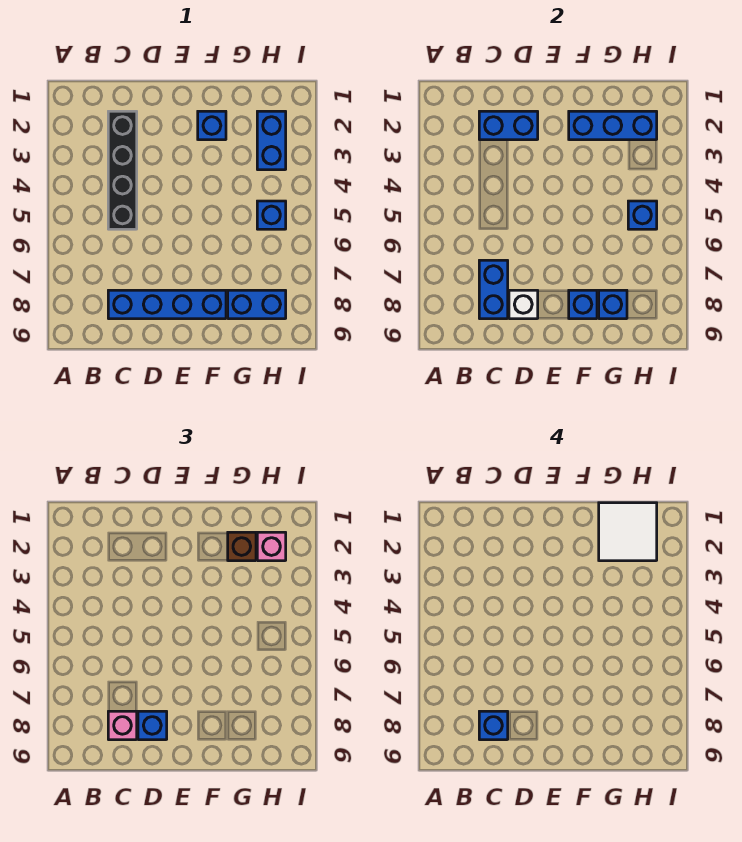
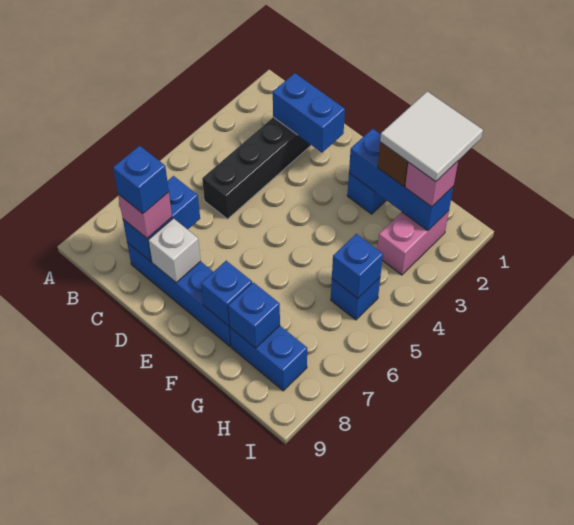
blue 1x1 brick [138,711,167,740] -> none
blue 1x2 brick [257,111,286,170] -> pink 1x2 brick [377,211,449,275]

